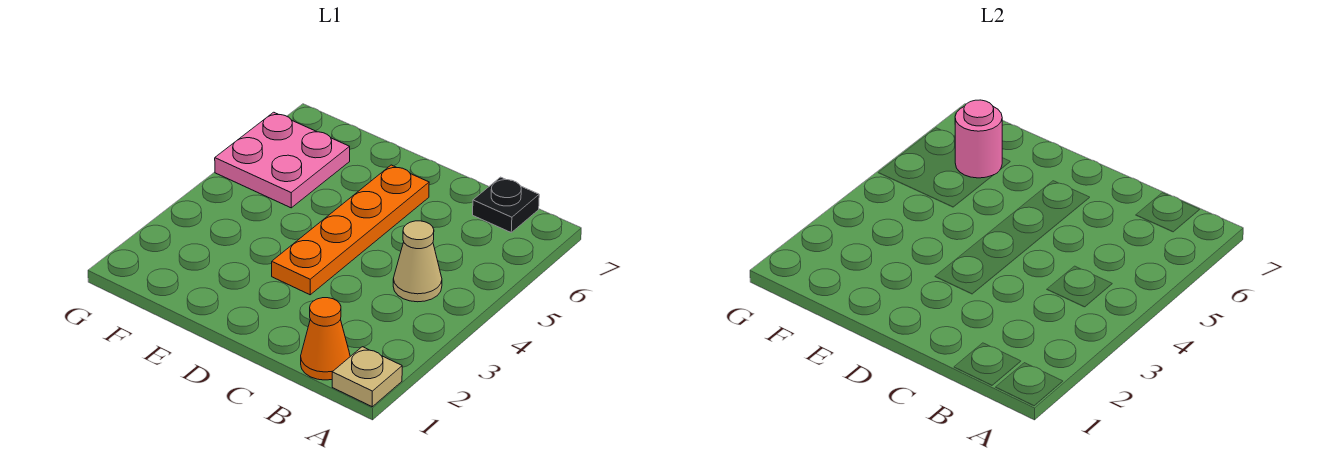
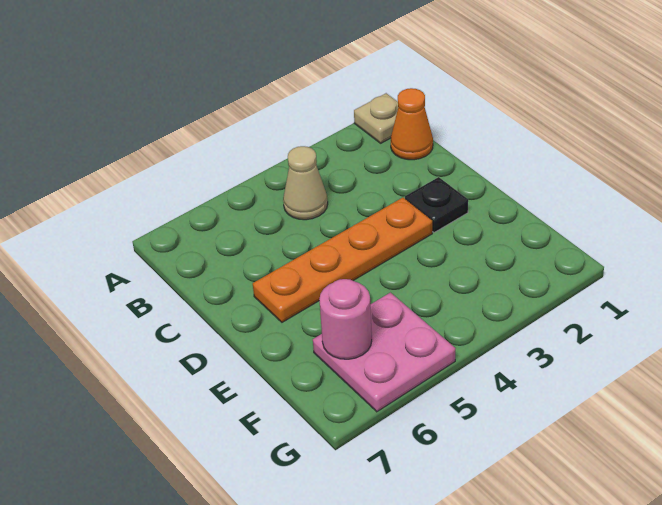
black 1x1 plate [473,177,539,232] -> black 1x1 plate moved to [405,177,468,233]

